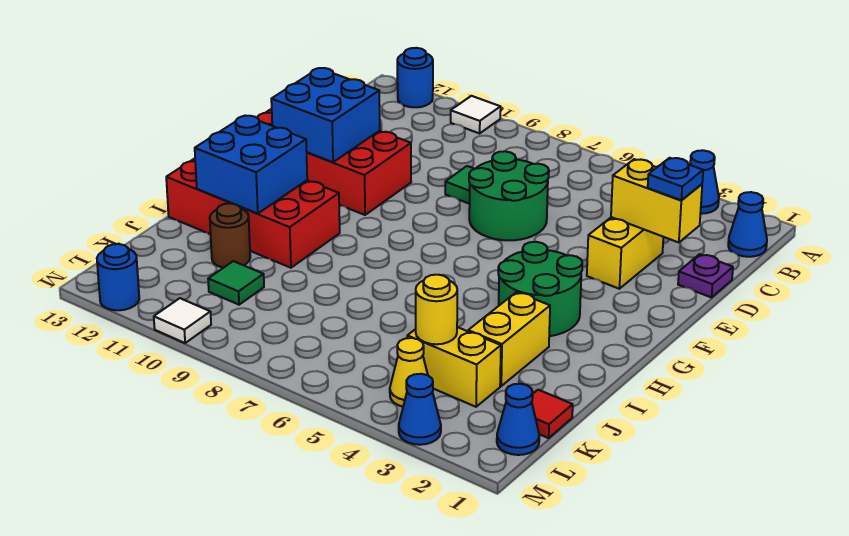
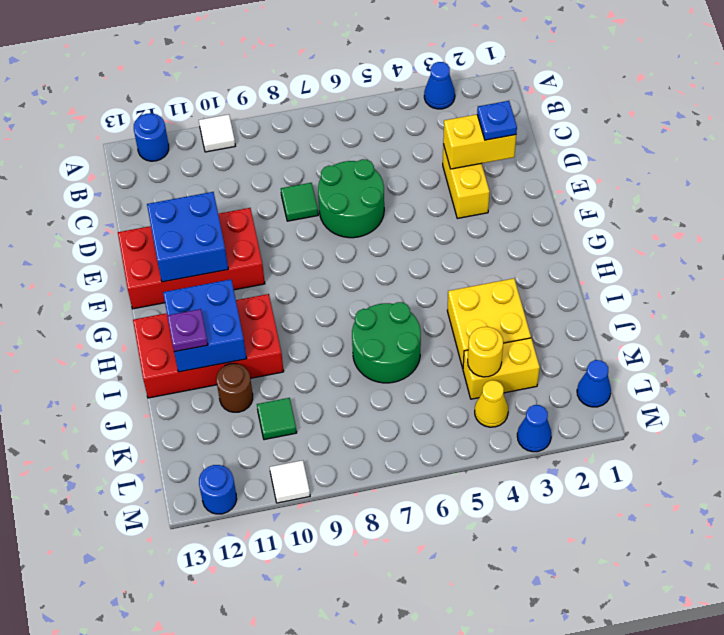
blue 1x1 cone [728,192,767,257] -> none
purple 1x1 plate [678,254,733,298] -> purple 1x1 plate moved to [167,309,208,352]
green 2x2 round brick [498,242,582,336] -> green 2x2 round brick moved to [352,302,421,383]
yellow 1x2 brick [468,292,550,386] -> yellow 2x2 brick [447,278,531,368]
red 1x1 tile [532,390,573,438] -> none

